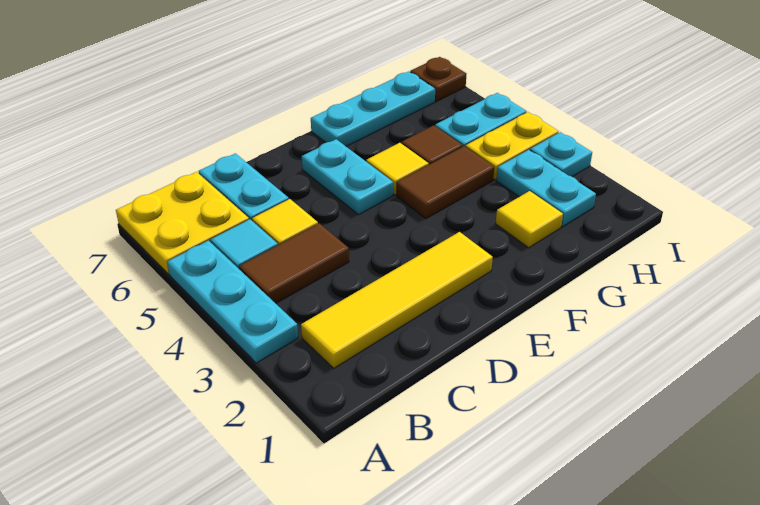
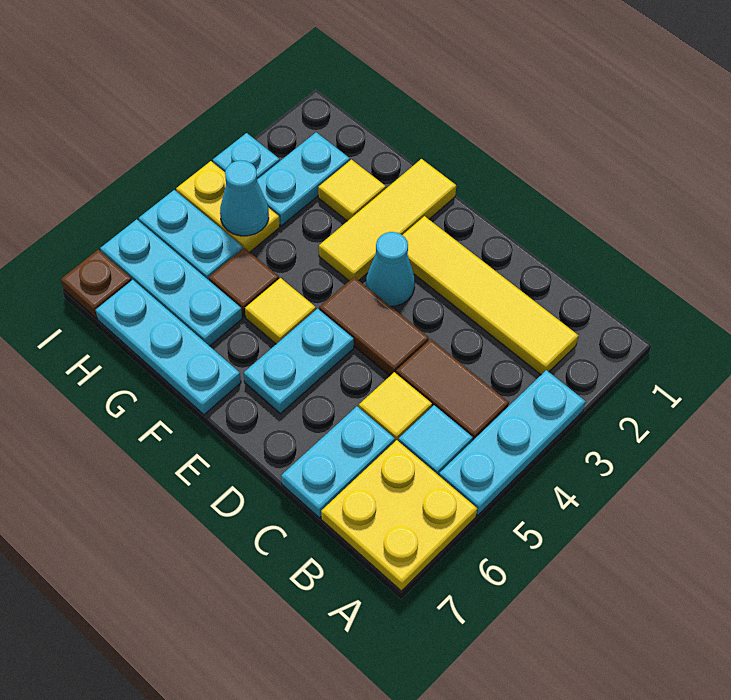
none -> cyan 1x1 cone [366,232,415,306]
none -> yellow 1x3 tile [319,159,456,281]
brown 1x2 tile [396,146,494,219] -> brown 1x2 tile moved to [319,277,429,376]
none -> cyan 1x3 plate [100,219,242,346]
none -> cyan 1x1 cone [220,160,269,236]

